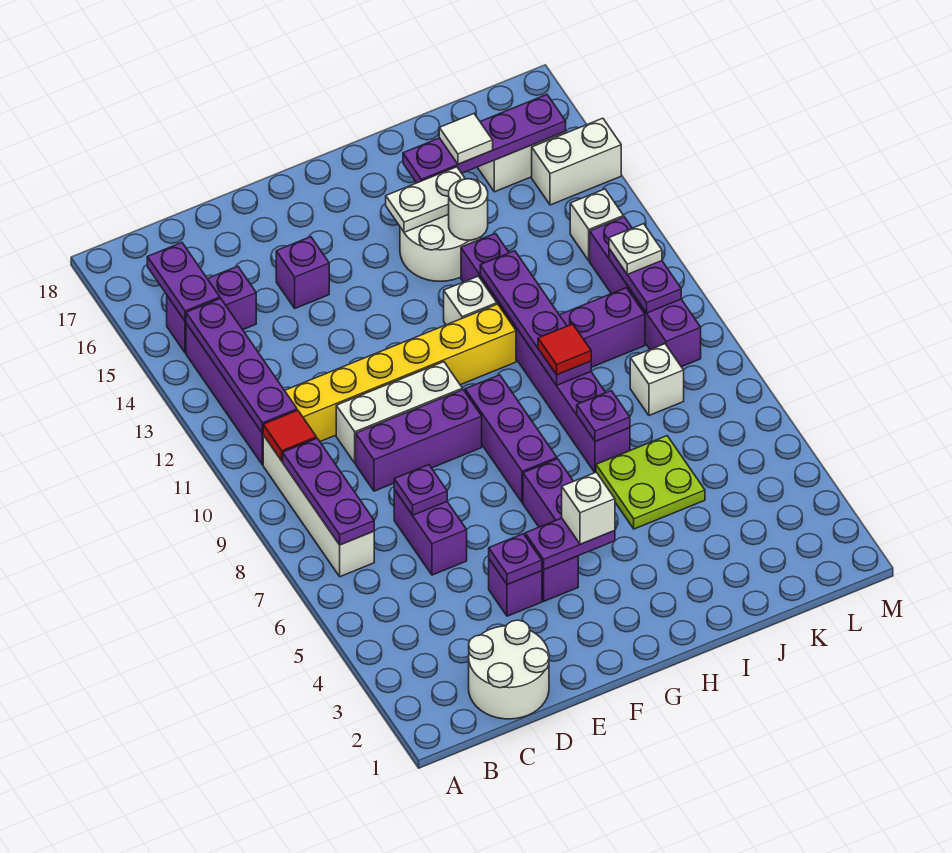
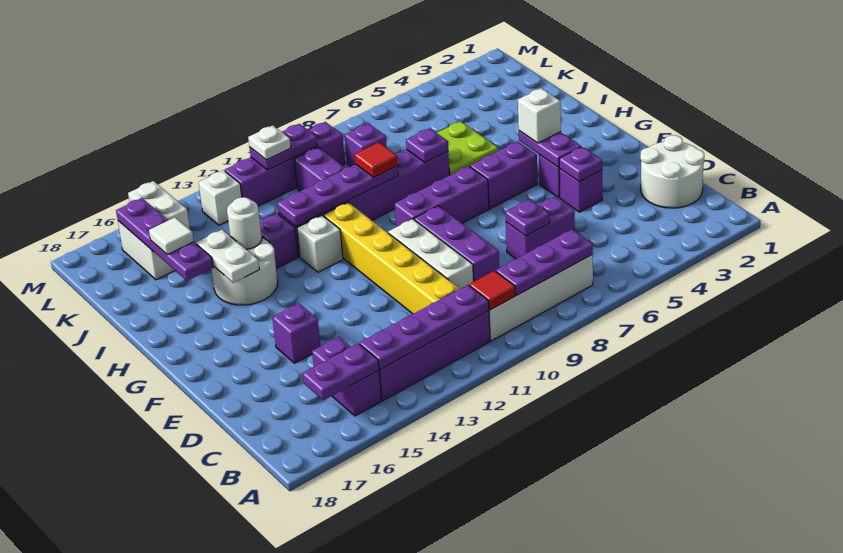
white 1x1 brick [630,344,684,415] -> purple 1x1 brick [345,123,387,167]

